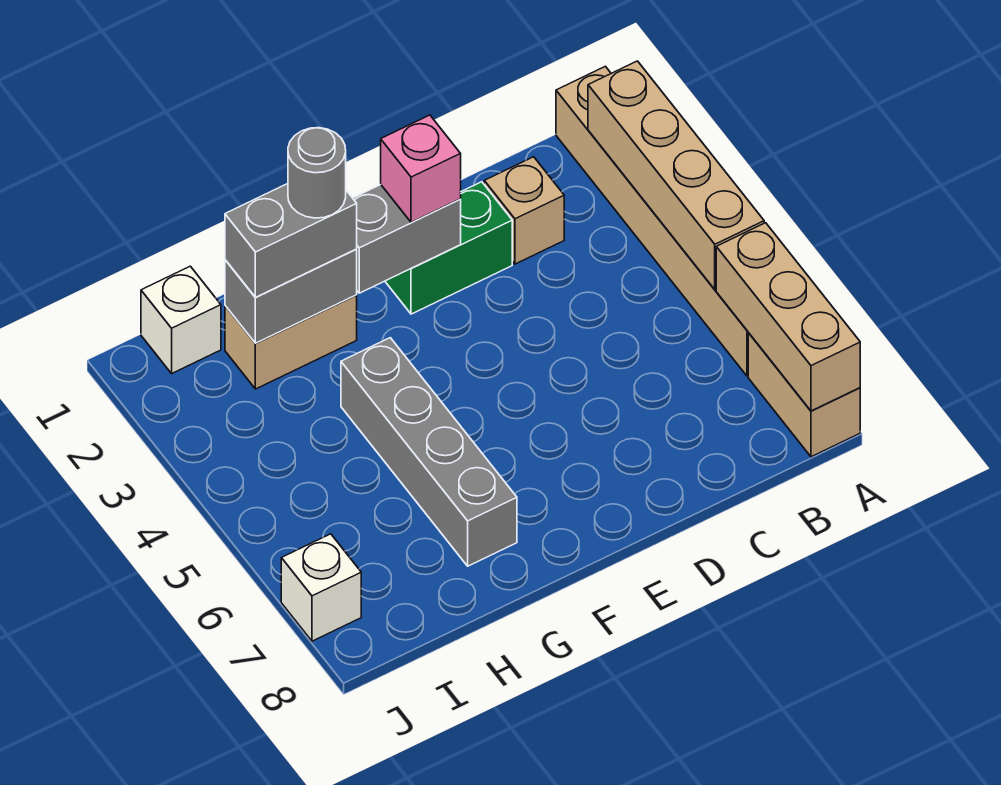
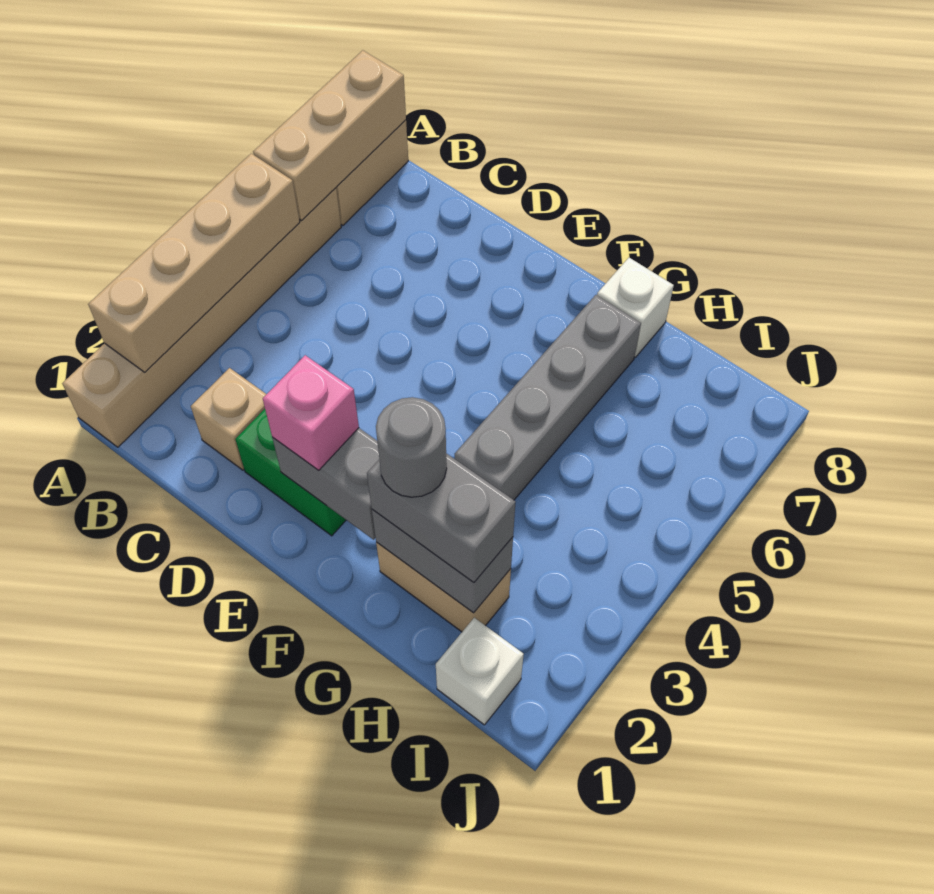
white 1x1 brick [281,534,361,641] -> white 1x1 brick moved to [597,258,674,357]

